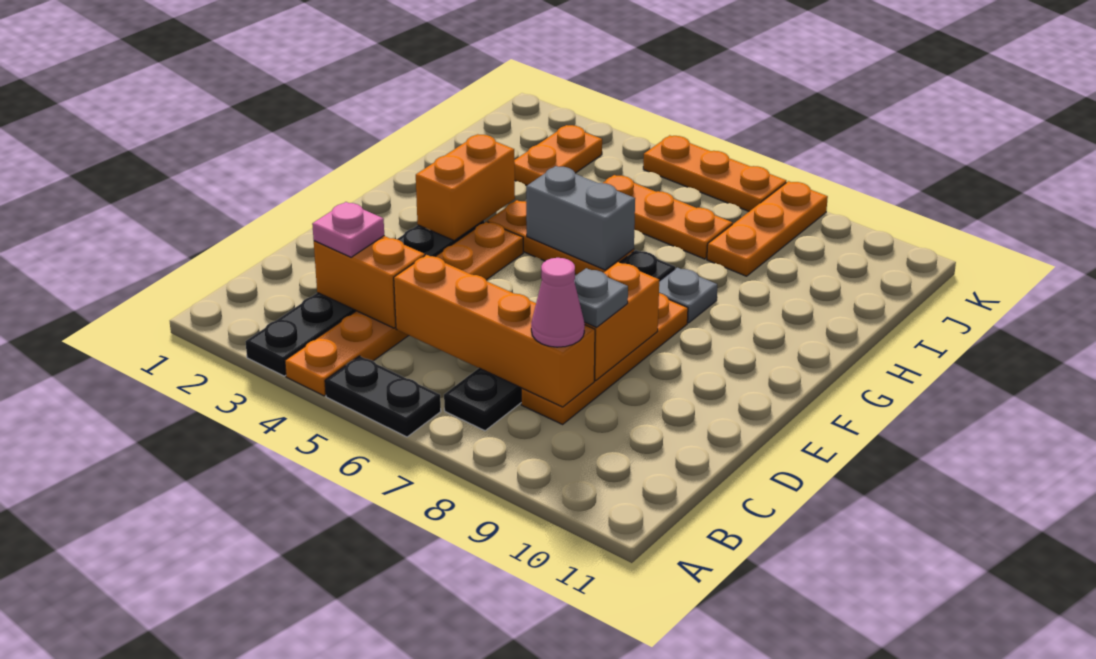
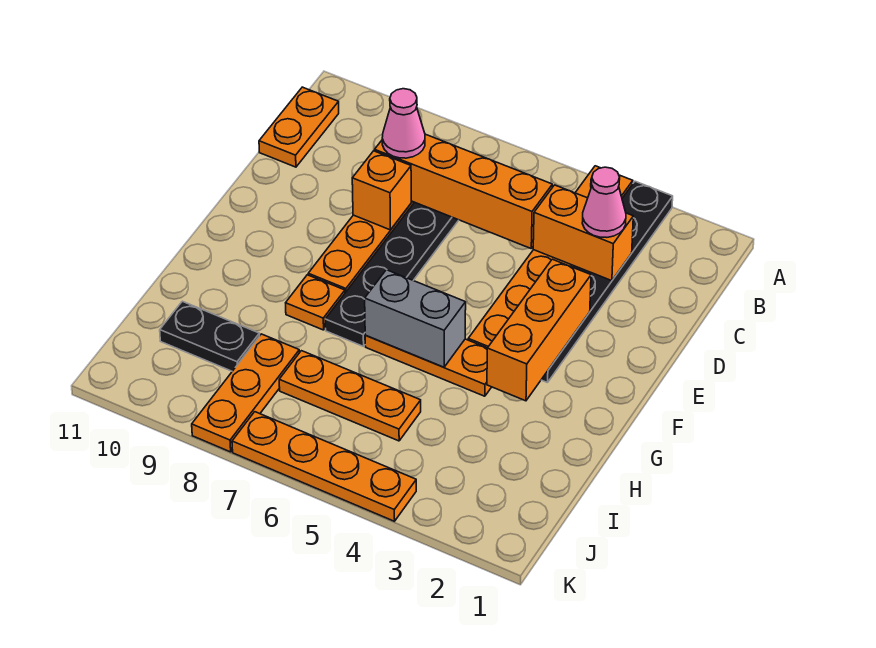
black 1x2 plate [325,356,441,437] -> black 1x2 plate moved to [160,301,260,371]
pink 1x1 plate [312,202,384,257] -> pink 1x1 cone [582,167,626,237]
orange 1x2 brick [585,262,659,381] -> orange 1x1 brick [352,151,411,230]
grey 1x1 plate [574,268,628,327] -> none
orange 1x2 brick [416,134,515,241] -> orange 1x3 brick [487,259,591,401]
grey 1x1 plate [659,267,717,323] -> orange 1x1 plate [286,275,345,330]
orange 1x2 plate [514,125,602,185] -> orange 1x2 plate moved to [259,87,339,167]
orange 1x3 plate [643,135,786,211] -> orange 1x4 plate [232,412,416,521]

